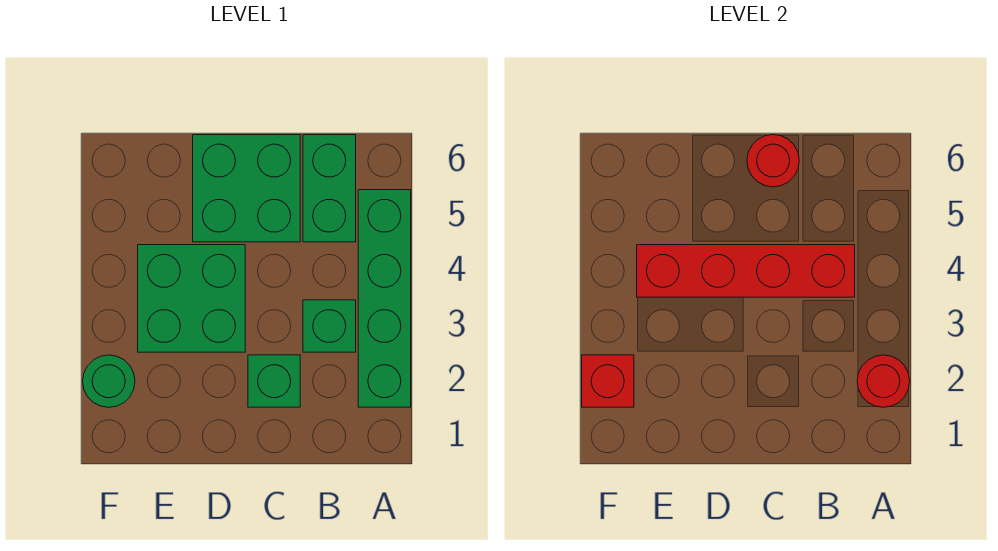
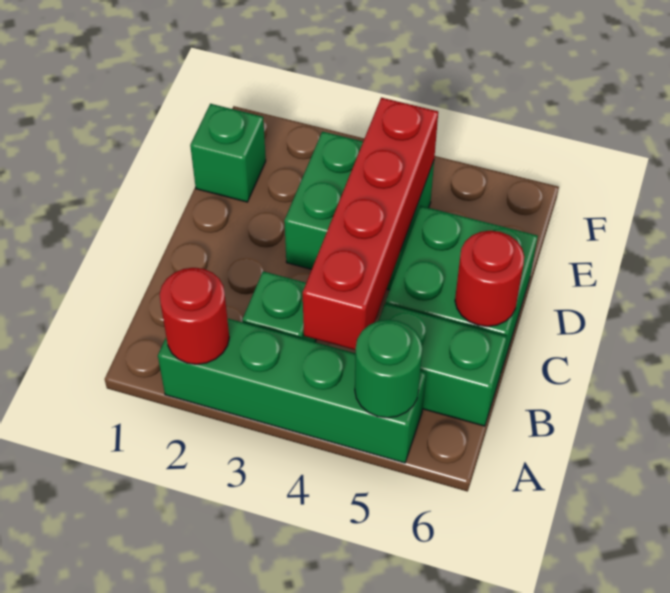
green 1x1 brick [248,355,300,407] -> green 1x1 brick moved to [190,104,266,202]
green 1x1 round brick [83,355,135,407] -> green 1x1 round brick moved to [355,320,422,418]
red 1x1 brick [582,355,634,407] -> none

